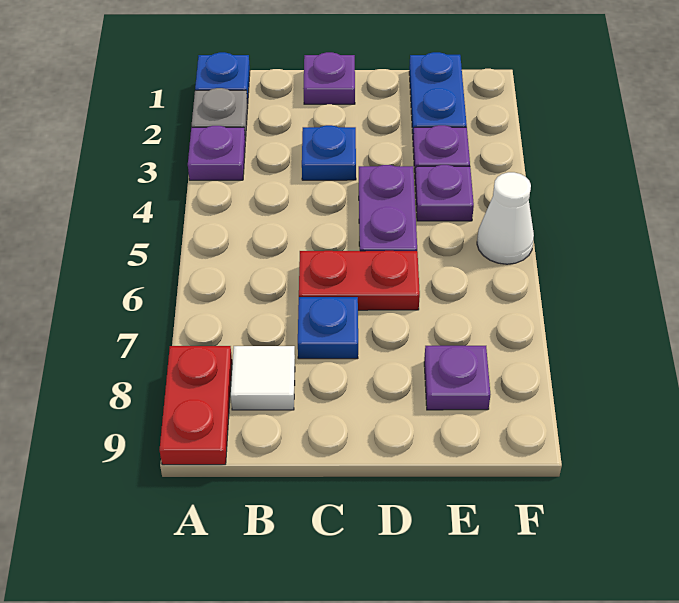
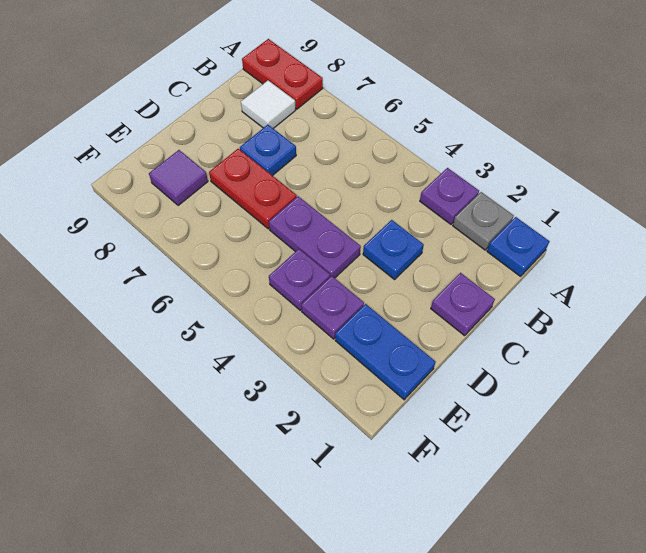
red 1x2 plate [299,251,420,310] -> red 1x2 plate turned to [209,149,297,229]
purple 1x1 plate [424,346,491,410] -> purple 1x1 tile [149,150,208,206]
white 1x1 cone [477,172,534,264] -> none

